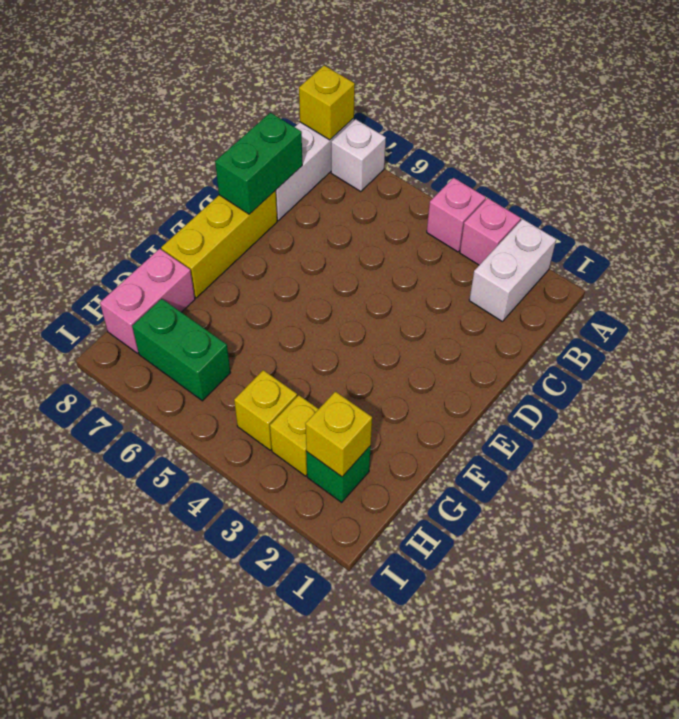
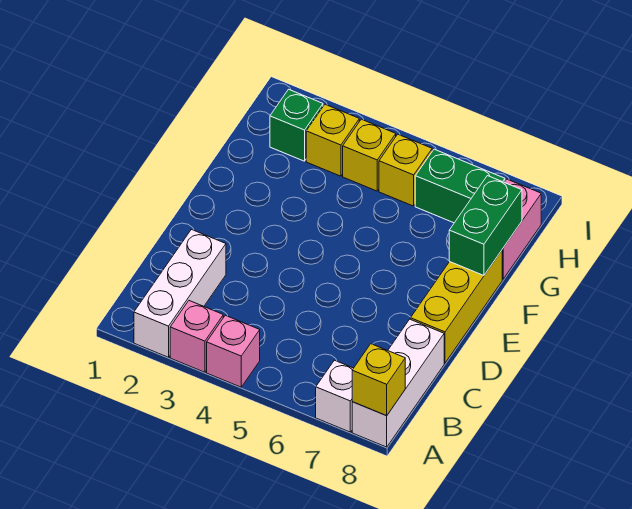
white 1x2 brick [469,219,556,321] -> white 1x3 brick [134,229,226,357]
green 1x2 brick [215,113,302,214] -> green 1x2 brick moved to [449,176,522,275]
yellow 1x1 brick [305,392,372,477] -> yellow 1x1 brick moved to [379,134,432,206]

